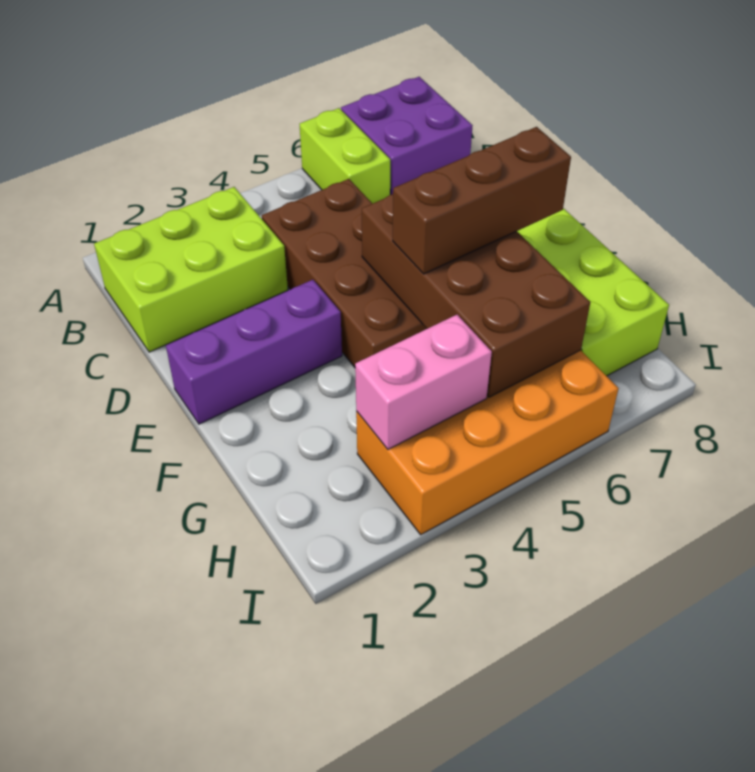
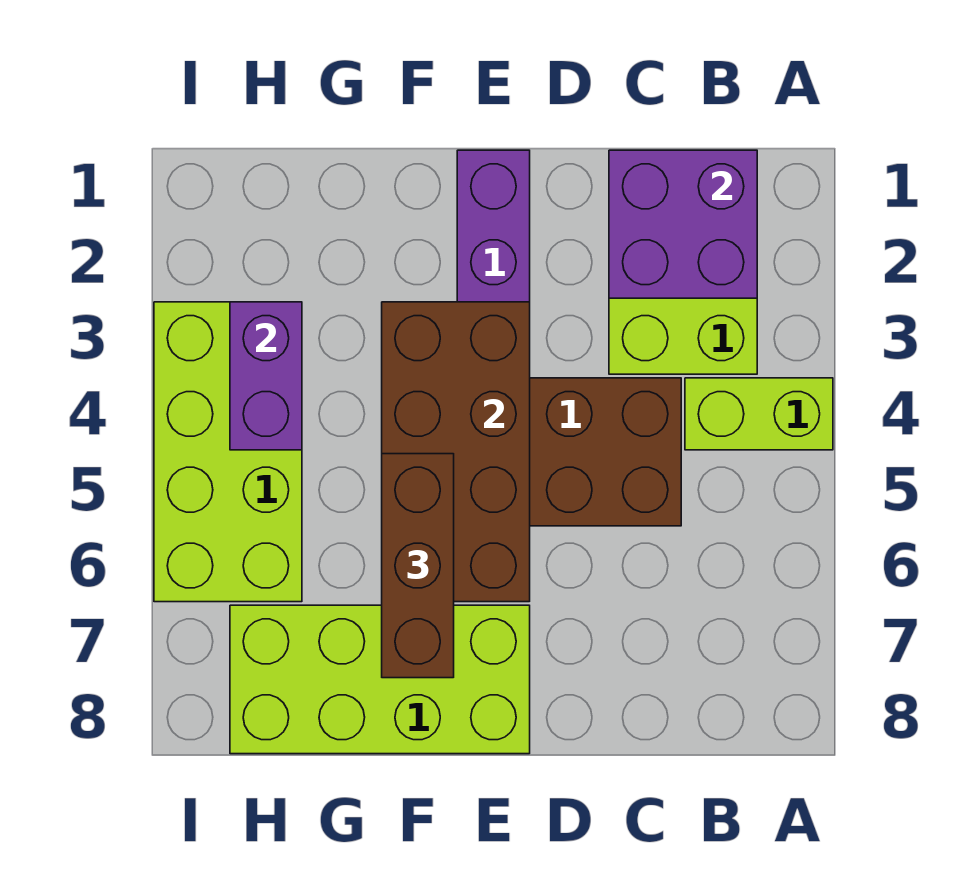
lime 1x2 brick [300,108,390,204] -> lime 1x2 brick moved to [685,378,833,450]
purple 2x2 brick [341,77,473,195] -> purple 2x2 brick moved to [609,150,757,298]
brown 2x4 brick [362,194,590,397] -> brown 2x4 brick turned to [382,302,530,602]
orange 2x4 brick [356,350,618,535] -> lime 2x4 brick [154,302,302,602]
pink 1x2 brick [355,315,492,449] -> purple 1x2 brick [230,302,302,450]

